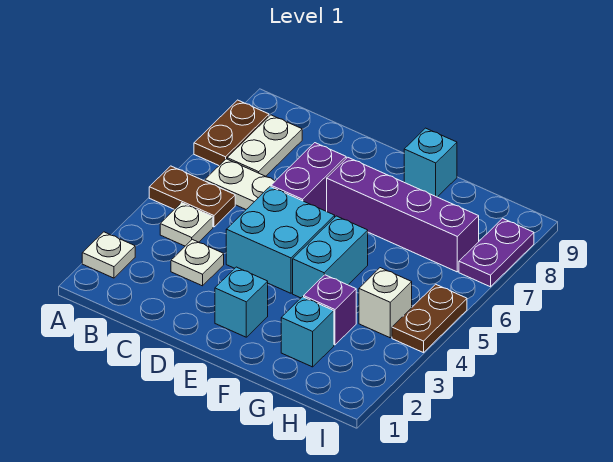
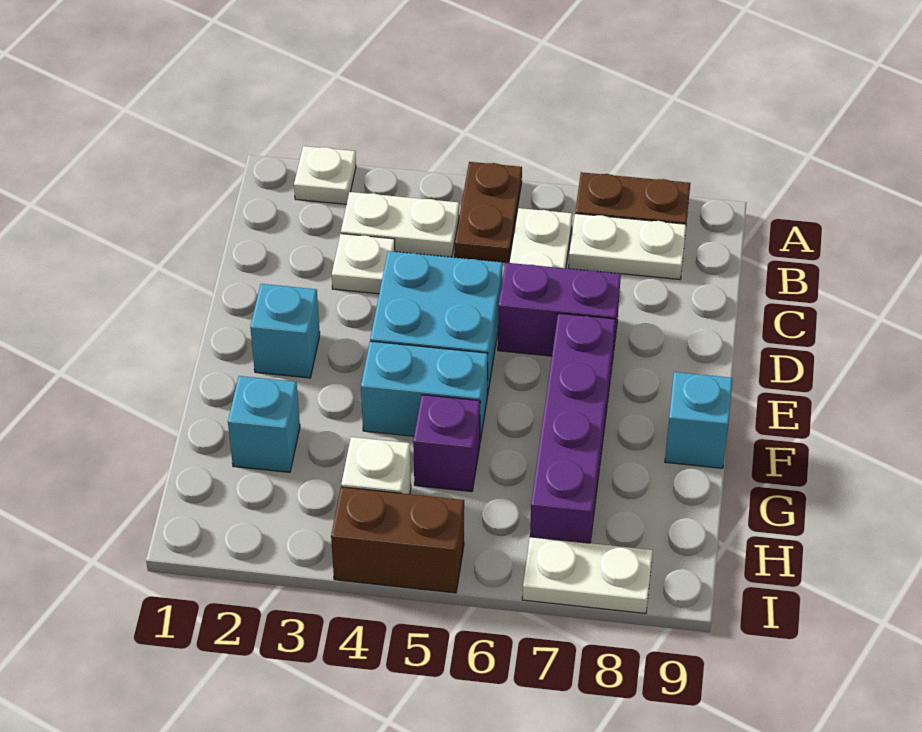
white 1x1 plate [160,203,213,246] -> white 1x2 plate [341,192,459,257]
purple 1x1 brick [304,275,356,345] -> purple 1x1 brick moved to [413,395,480,492]
brown 1x2 plate [392,284,467,353] -> brown 1x2 brick [331,487,464,593]
purple 1x2 plate [459,218,534,287] -> white 1x2 plate [522,537,653,614]

